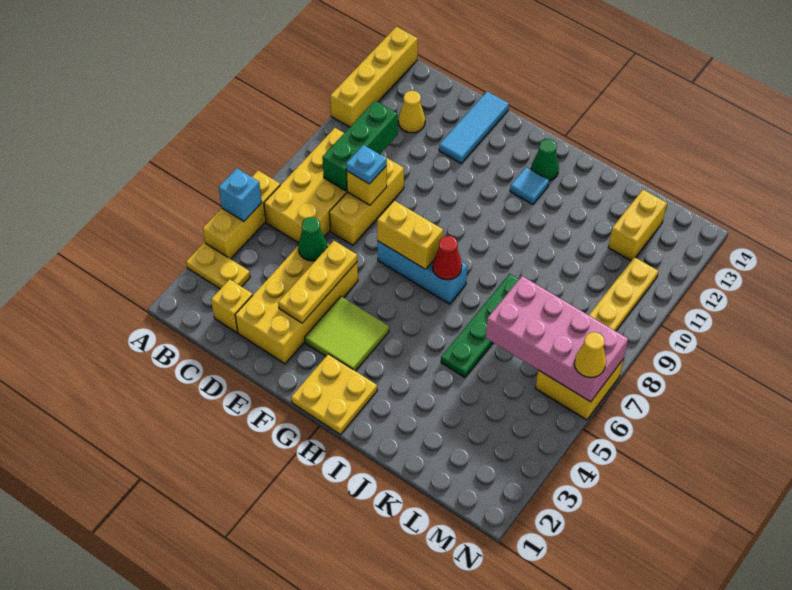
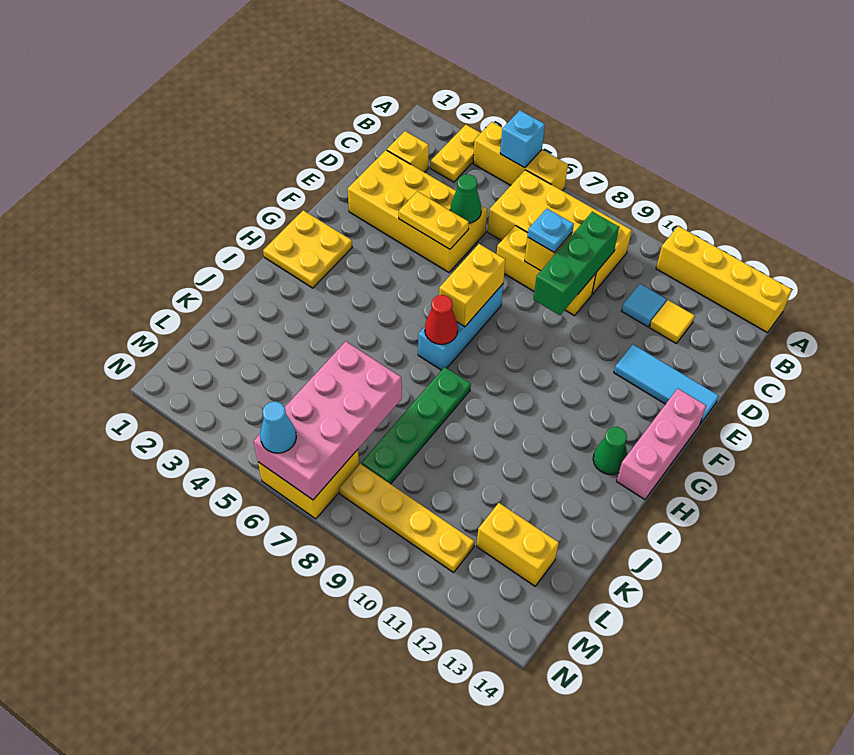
green 1x3 brick [322,101,398,191] -> green 1x3 brick turned to [533,212,619,315]
yellow 1x1 cone [398,91,425,133] -> yellow 1x1 tile [649,300,695,343]
yellow 1x3 plate [278,241,357,323] -> yellow 1x2 plate [399,191,469,249]
lime 2x2 tile [305,296,389,371] -> none
none -> pink 1x3 brick [617,389,706,499]
cyan 1x1 tile [510,167,549,205] -> cyan 1x1 tile moved to [622,284,666,327]
green 1x4 plate [441,274,519,377] -> green 1x4 plate turned to [361,367,471,484]
yellow 1x1 cone [574,332,606,377] -> cyan 1x1 cone [260,401,296,453]

